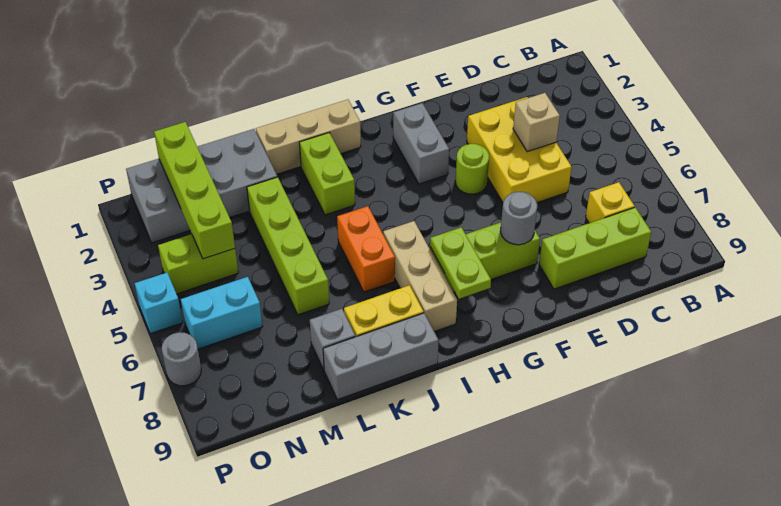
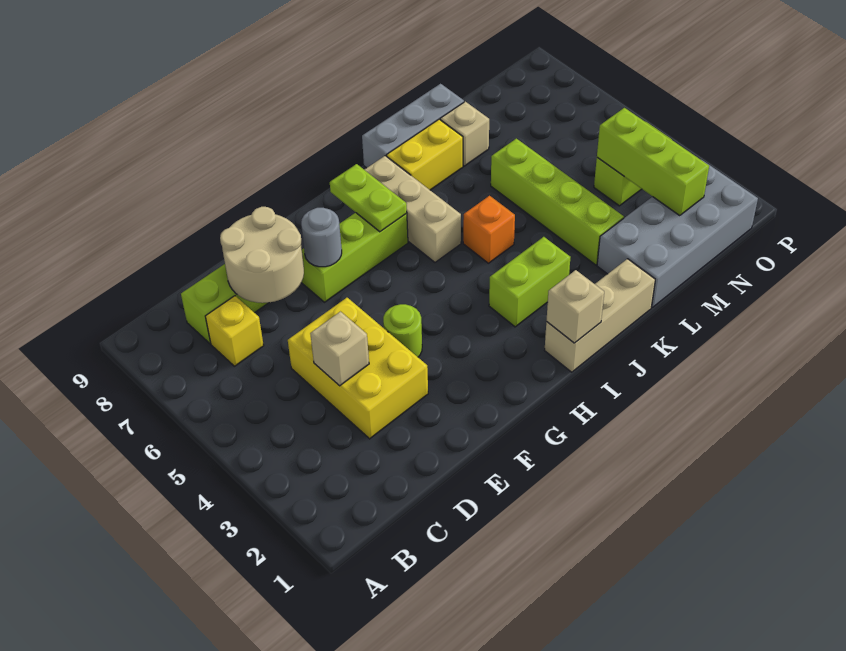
none -> tan 2x2 round brick [220,207,304,303]
grey 1x2 brick [393,103,449,184] -> none
none -> tan 1x1 brick [546,270,604,343]
lime 1x2 brick [299,133,355,215] -> lime 1x2 brick turned to [489,237,570,327]
orange 1x2 brick [337,206,395,292] -> orange 1x1 brick [463,196,515,263]
grey 1x1 brick [310,309,355,370] -> tan 1x1 brick [440,101,489,166]
lime 1x4 brick [154,122,235,259] -> lime 1x3 brick [597,108,709,215]
cyan 1x2 brick [181,277,263,349] -> none
cyan 1x1 brick [135,273,183,334] -> none
grey 1x1 round brick [162,332,201,386] -> none

